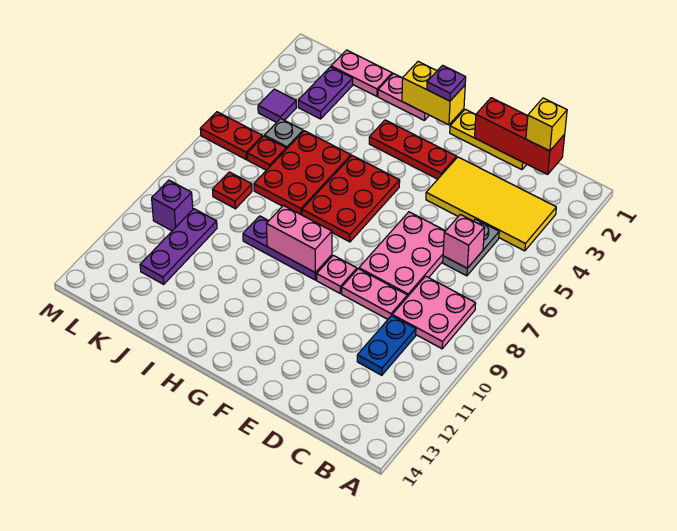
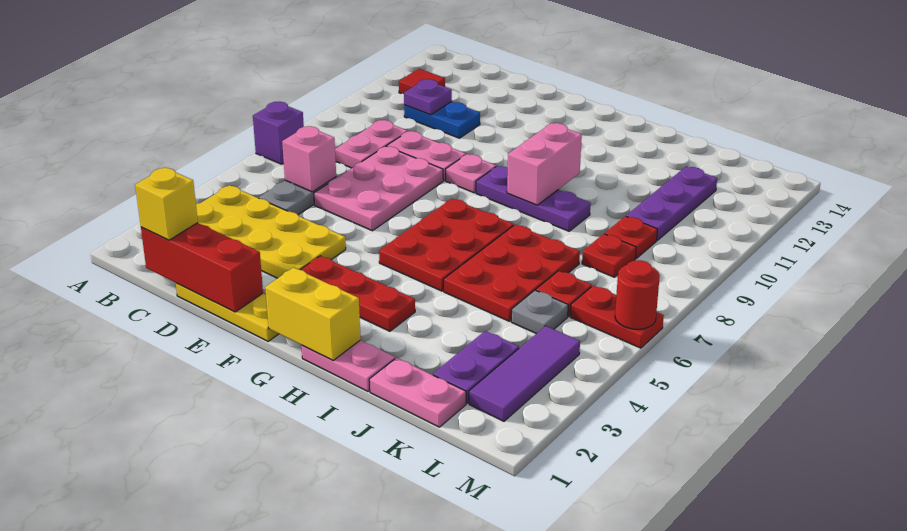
yellow 2x4 tile [426,157,556,251] -> yellow 2x4 plate [196,185,346,278]
pink 2x2 plate [392,276,476,349] -> pink 1x2 plate [335,120,408,168]
none -> red 1x1 tile [399,69,445,94]
blue 1x2 plate [357,316,416,375] -> blue 1x2 plate turned to [404,102,480,138]
purple 1x1 plate [427,65,466,101] -> purple 1x1 plate moved to [404,79,452,115]
pink 1x2 brick [267,206,332,273] -> pink 1x2 brick turned to [507,123,582,205]
none -> red 1x1 plate [605,216,657,258]
purple 1x1 tile [258,89,296,122] -> purple 1x3 tile [469,326,580,421]
purple 1x1 brick [152,180,193,231] -> purple 1x1 brick moved to [253,102,304,164]
none -> red 1x1 round brick [615,260,660,329]

